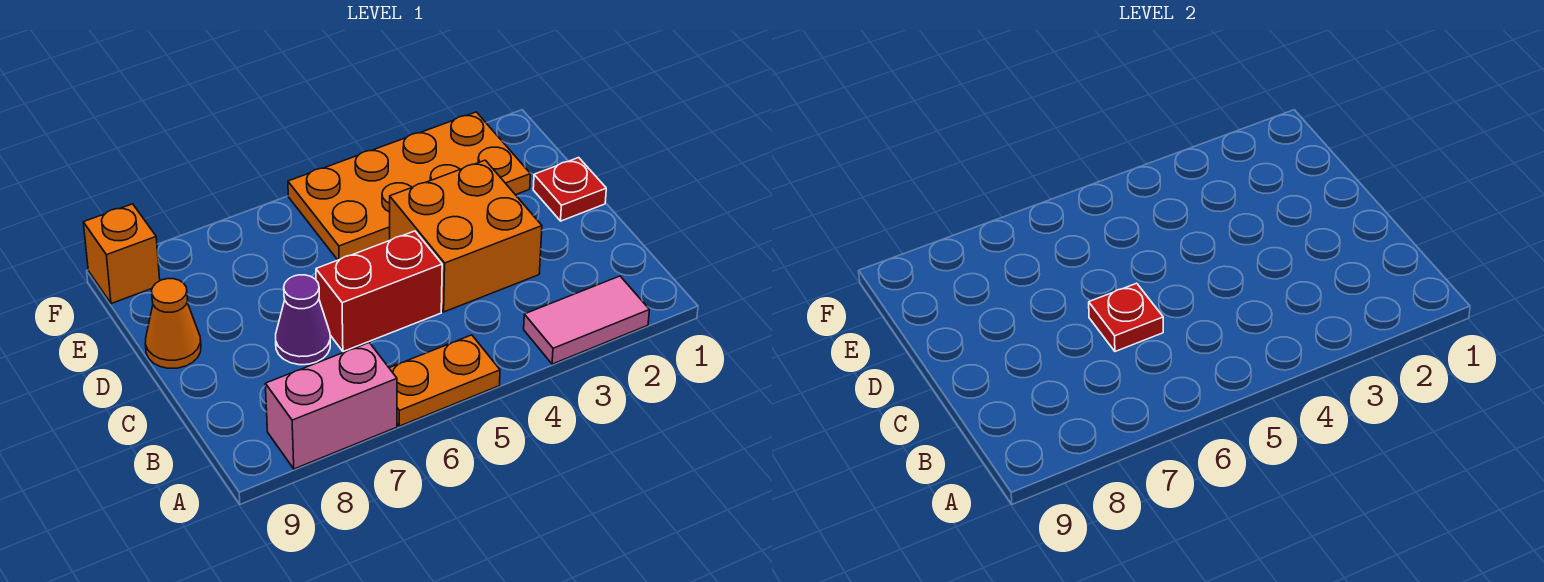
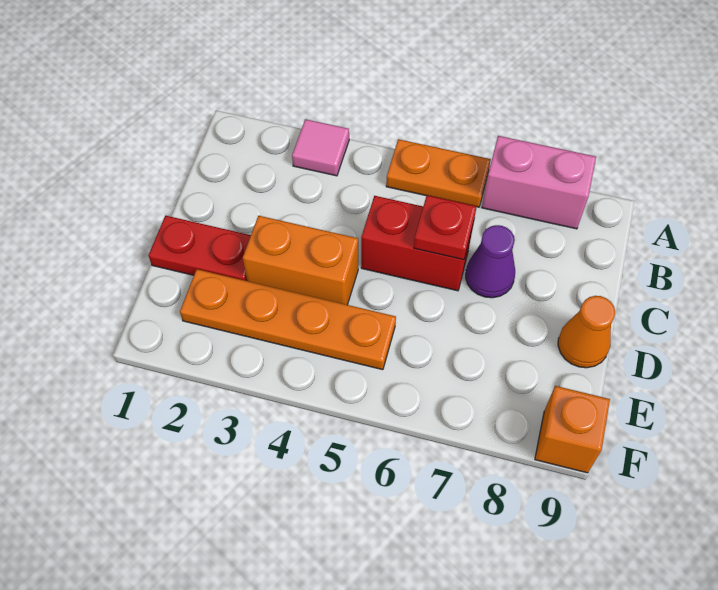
pink 1x2 tile [524,276,649,364] -> pink 1x1 tile [292,119,349,176]
orange 2x2 brick [390,160,542,312] -> orange 1x2 brick [243,216,358,305]
red 1x1 plate [533,158,606,221] -> red 1x2 plate [148,216,251,281]
orange 2x4 plate [288,112,530,260] -> orange 1x4 plate [180,269,396,370]

